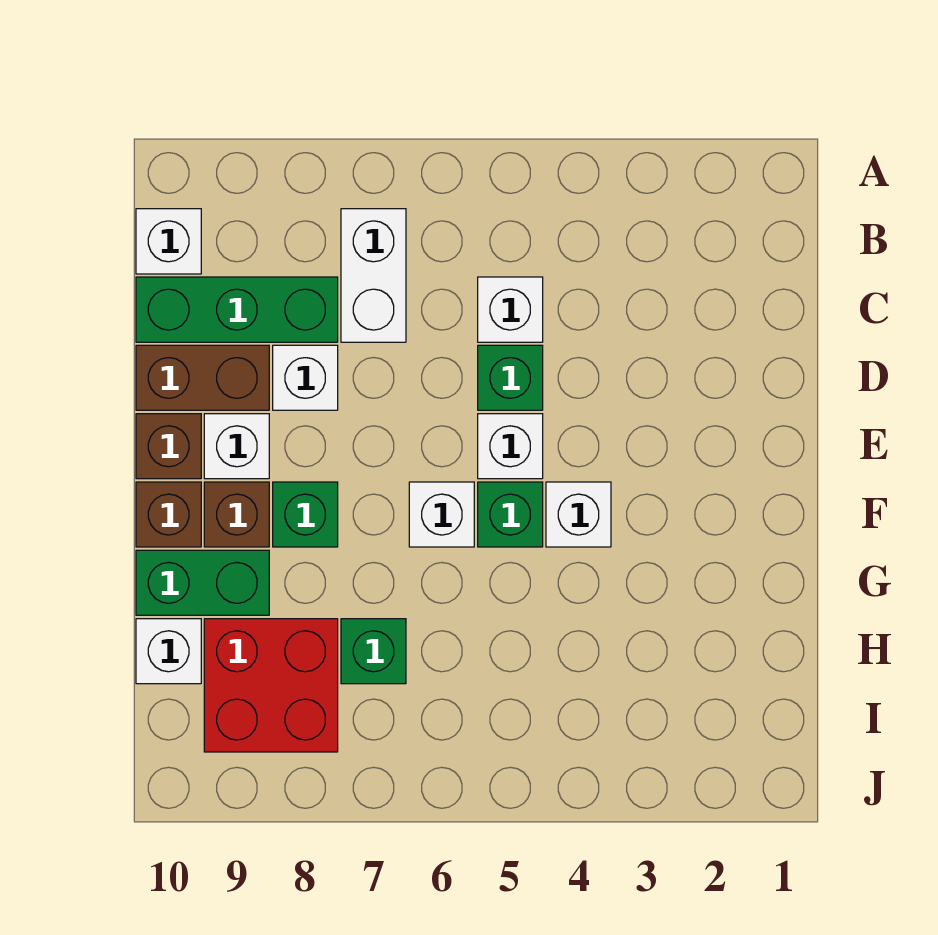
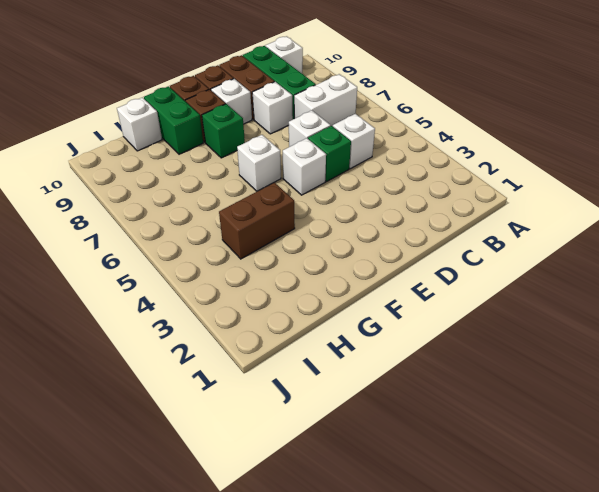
white 1x1 brick [546,482,611,547] -> white 1x1 brick moved to [289,111,331,147]
green 1x1 brick [478,482,543,547] -> none
none -> brown 1x2 brick [219,182,295,259]
green 1x1 brick [341,619,406,684] -> none
red 2x2 brick [204,619,338,752] -> none

